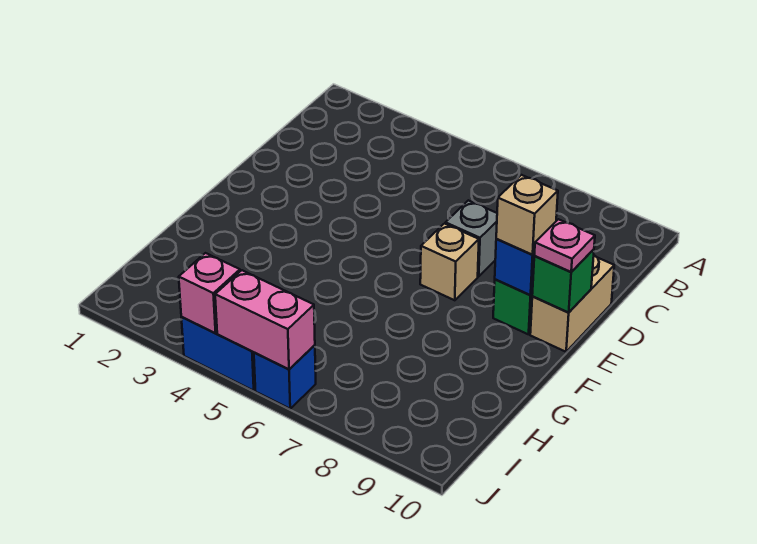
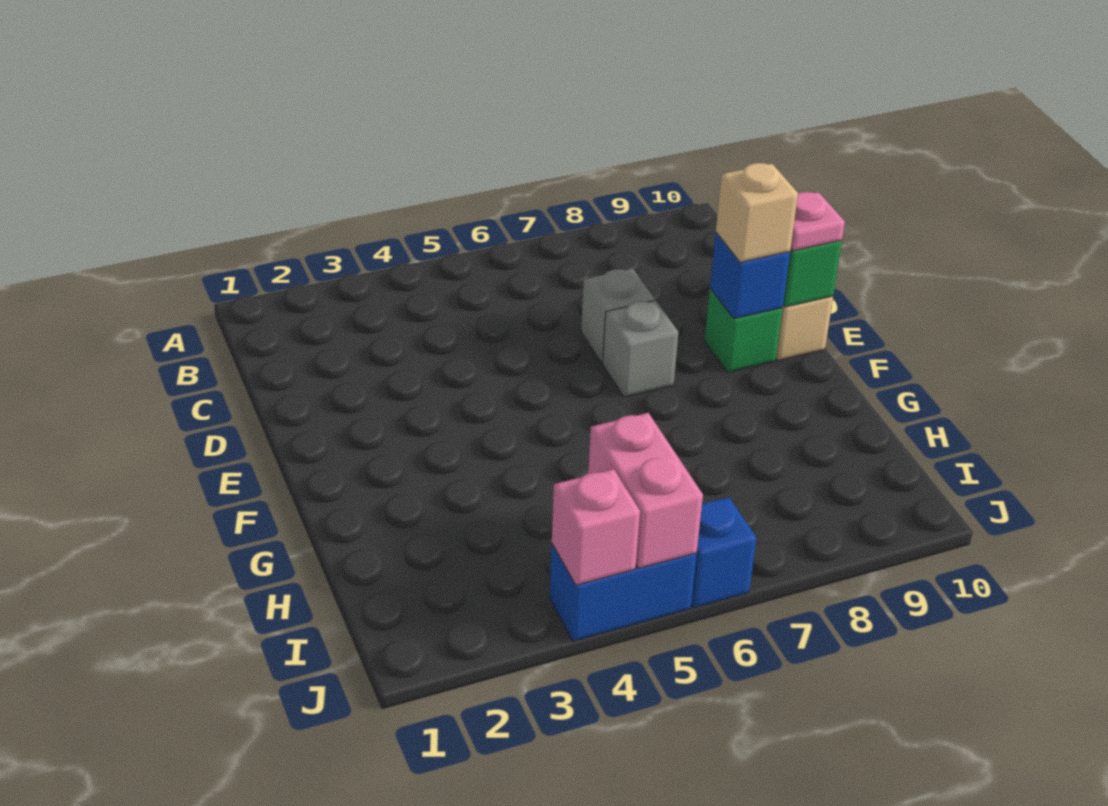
tan 1x1 brick [420,224,479,300] -> grey 1x1 brick [603,300,678,397]
pink 1x2 brick [215,270,315,369] -> pink 1x2 brick turned to [588,413,703,569]

